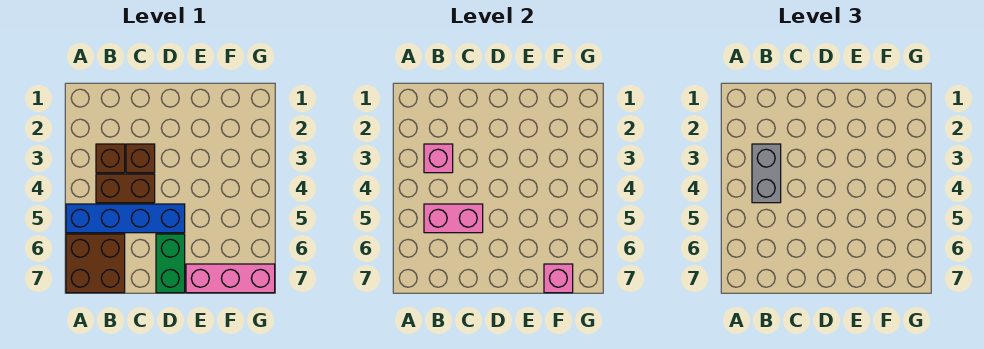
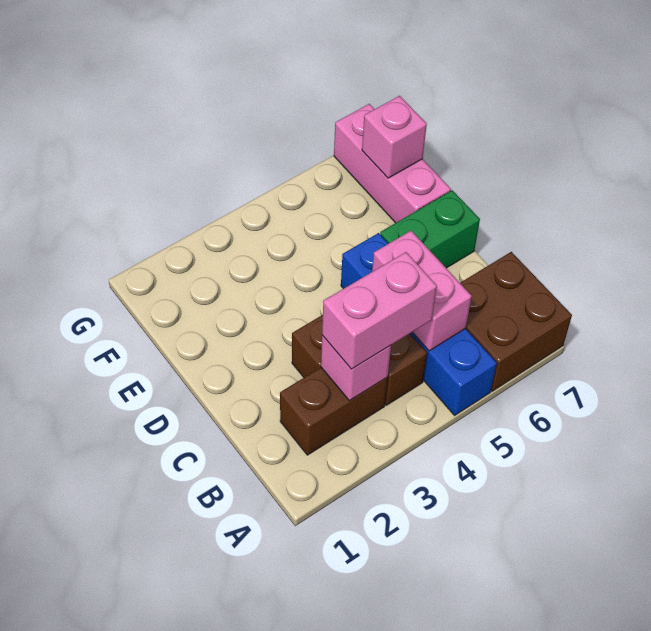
brown 1x1 brick [96,144,125,173] -> brown 1x2 brick [280,368,388,455]
grey 1x2 brick [752,144,781,203] -> pink 1x2 brick [322,252,437,369]

